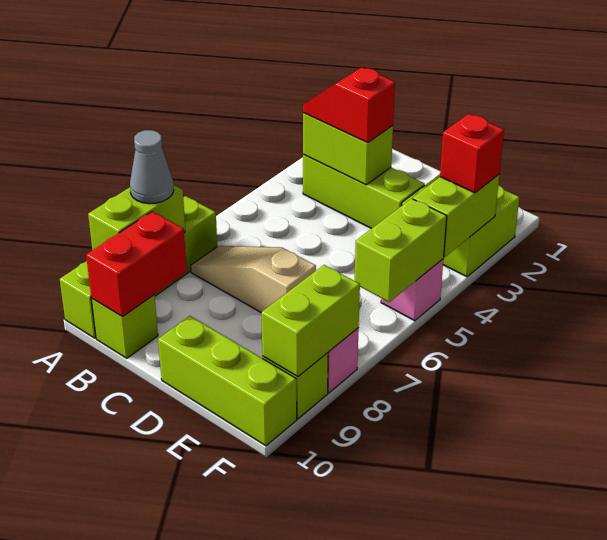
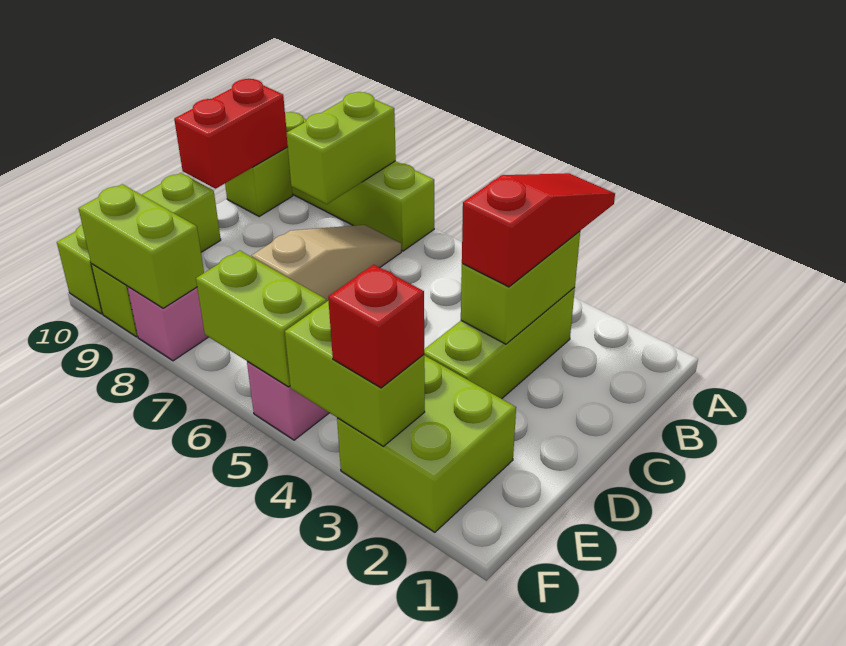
lime 1x2 brick [88,185,185,250] -> lime 1x2 brick turned to [287,92,396,204]
grey 1x1 cone [130,130,174,204] -> none
red 1x2 slope [303,67,395,143] -> red 1x3 slope [462,173,615,287]
red 1x2 brick [86,211,187,317] -> red 1x2 brick turned to [174,79,288,189]

